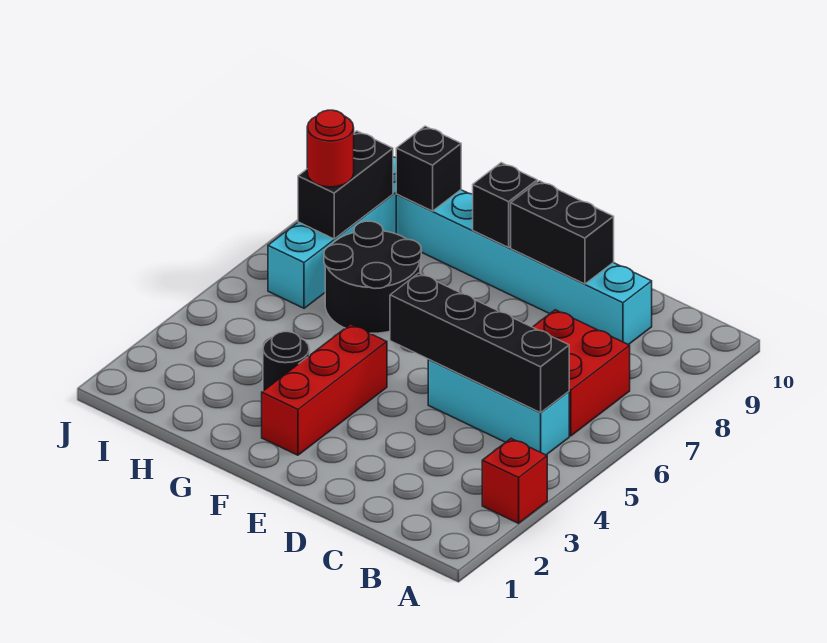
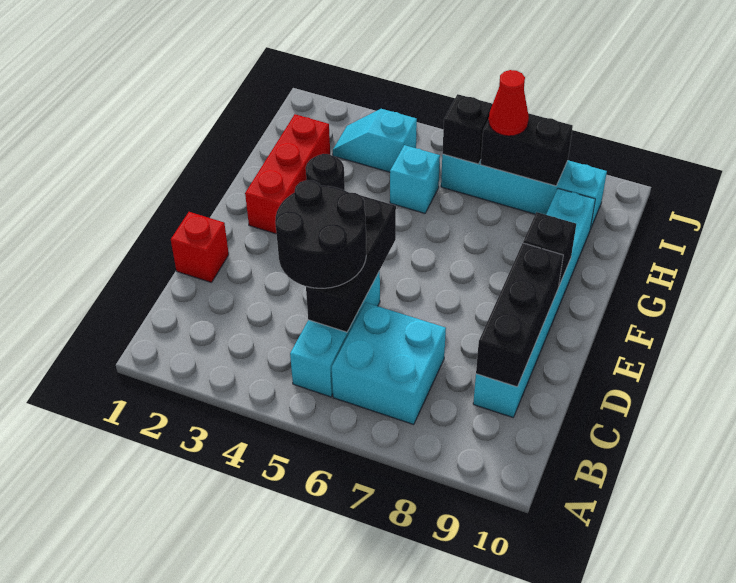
red 1x1 brick [482,439,547,523] -> red 1x1 brick moved to [171,212,229,283]
black 1x4 brick [390,273,569,413] -> black 1x3 brick [306,196,396,332]
red 2x2 brick [533,310,630,436] -> cyan 2x2 brick [332,302,446,424]
black 1x2 brick [511,181,614,284] -> black 1x3 brick [476,243,563,387]
red 1x3 brick [262,324,387,455] -> red 1x3 brick turned to [245,114,330,234]
black 2x2 round brick [324,221,421,333] -> black 2x2 round brick moved to [275,180,366,288]
none -> cyan 1x1 brick [390,145,440,213]
black 1x1 brick [396,126,461,211] -> black 1x1 brick moved to [442,94,492,164]
none -> cyan 1x2 slope [333,109,417,172]
red 1x1 round brick [307,110,354,187] -> red 1x1 cone [489,70,529,136]

